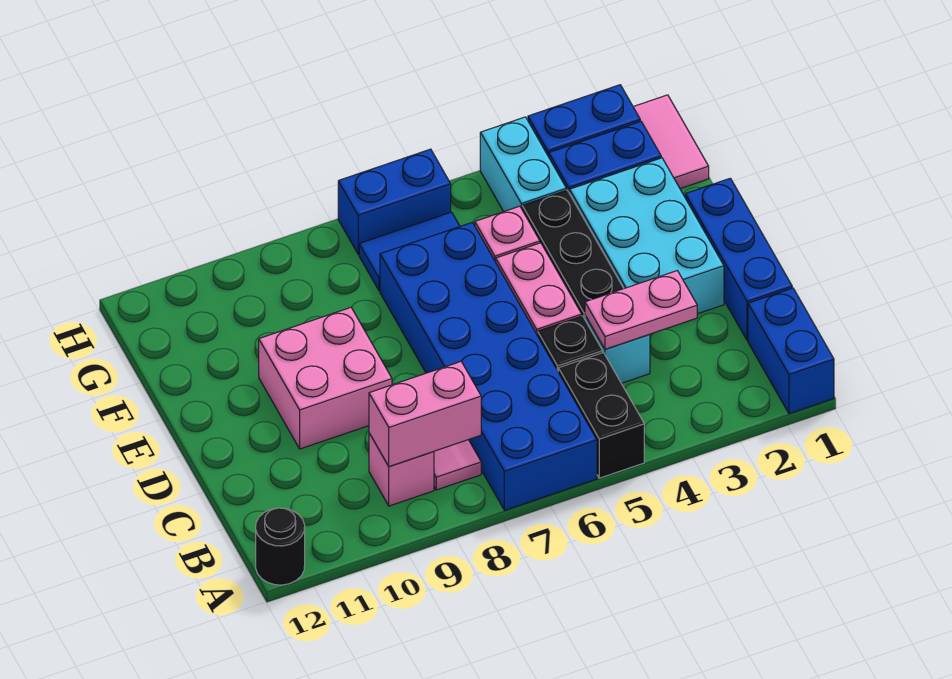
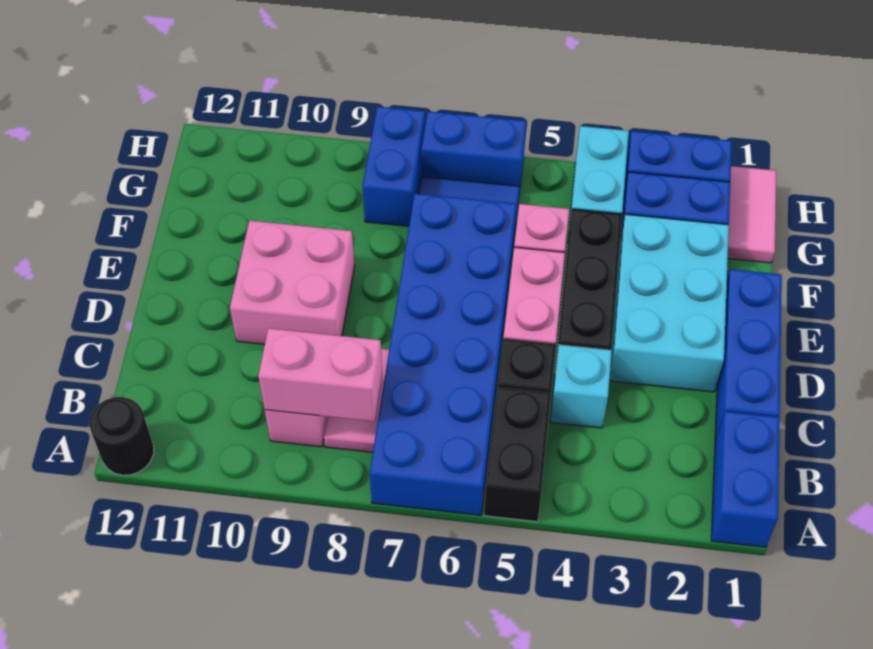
pink 1x2 plate [585,271,697,349] -> none
none -> blue 1x2 brick [363,106,425,226]

